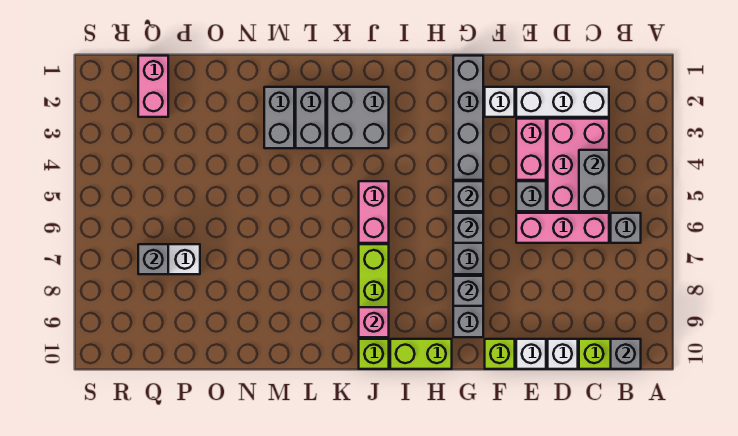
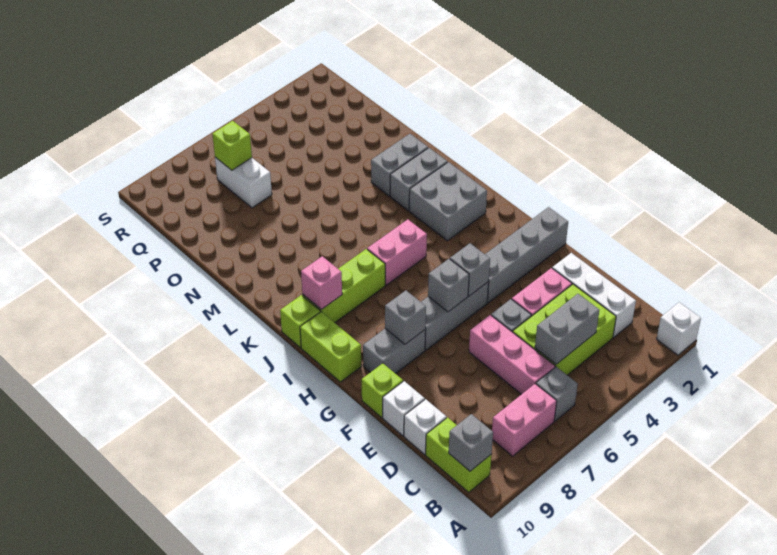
pink 2x3 brick [548,119,609,211] -> lime 2x3 brick [513,284,616,375]
white 1x1 brick [485,87,515,117] -> white 1x1 brick moved to [657,302,701,355]
pink 1x2 brick [138,56,168,117] -> pink 1x2 brick moved to [492,384,557,456]
grey 1x1 brick [138,244,168,274] -> lime 1x1 brick [212,121,252,170]

